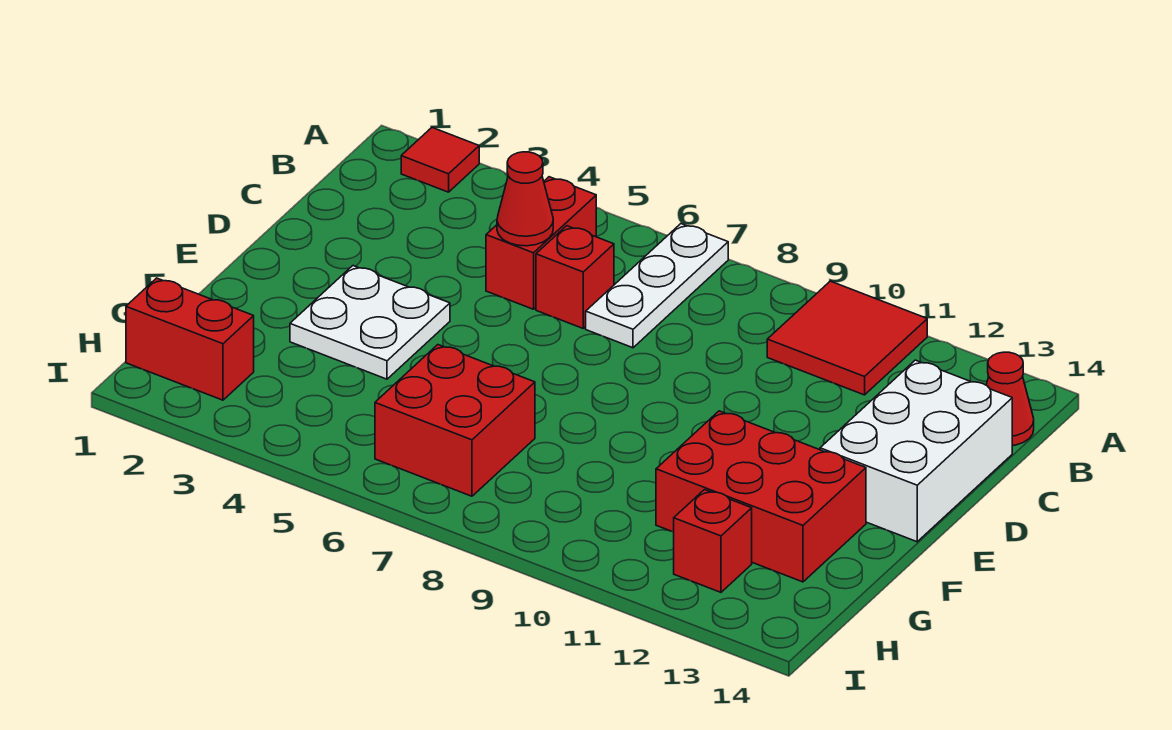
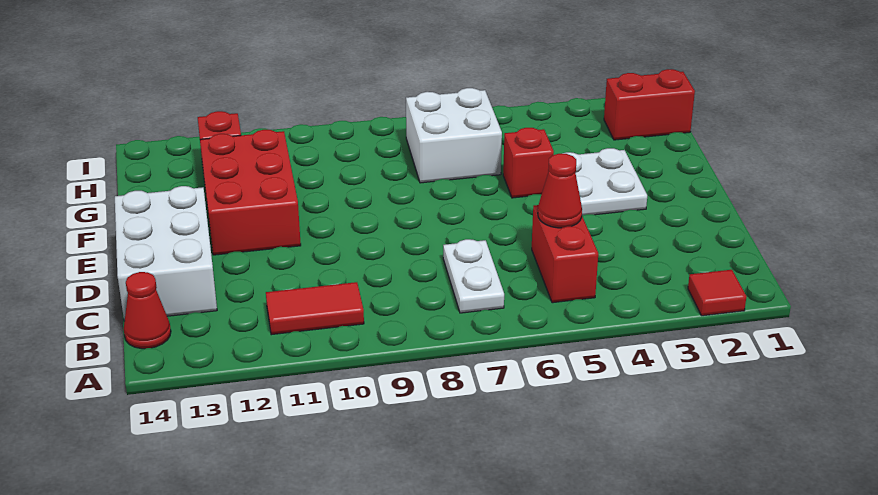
white 1x3 plate [586,224,728,348] -> white 1x2 plate [443,239,504,313]
red 2x2 tile [767,281,927,395] -> red 1x2 tile [266,282,364,335]
red 1x1 brick [536,226,614,328] -> red 1x1 brick moved to [503,128,554,198]
red 2x3 brick [656,411,866,582] -> red 2x3 brick turned to [200,130,301,255]
red 2x2 brick [375,345,535,496] -> white 2x2 brick [406,88,502,183]

